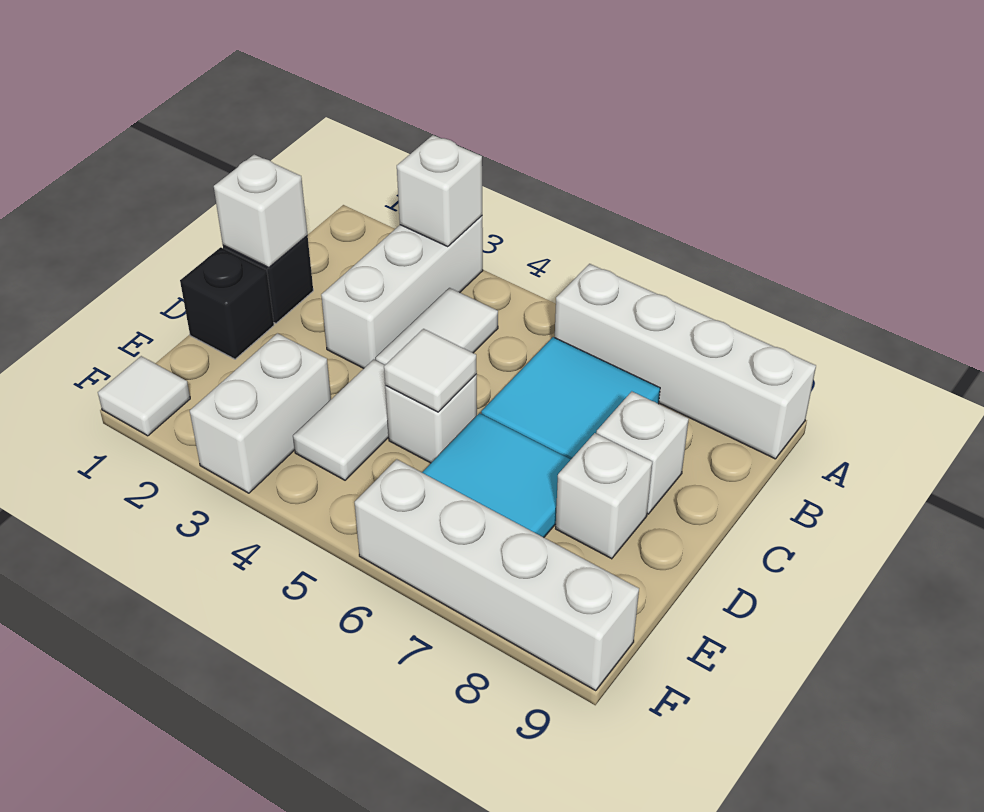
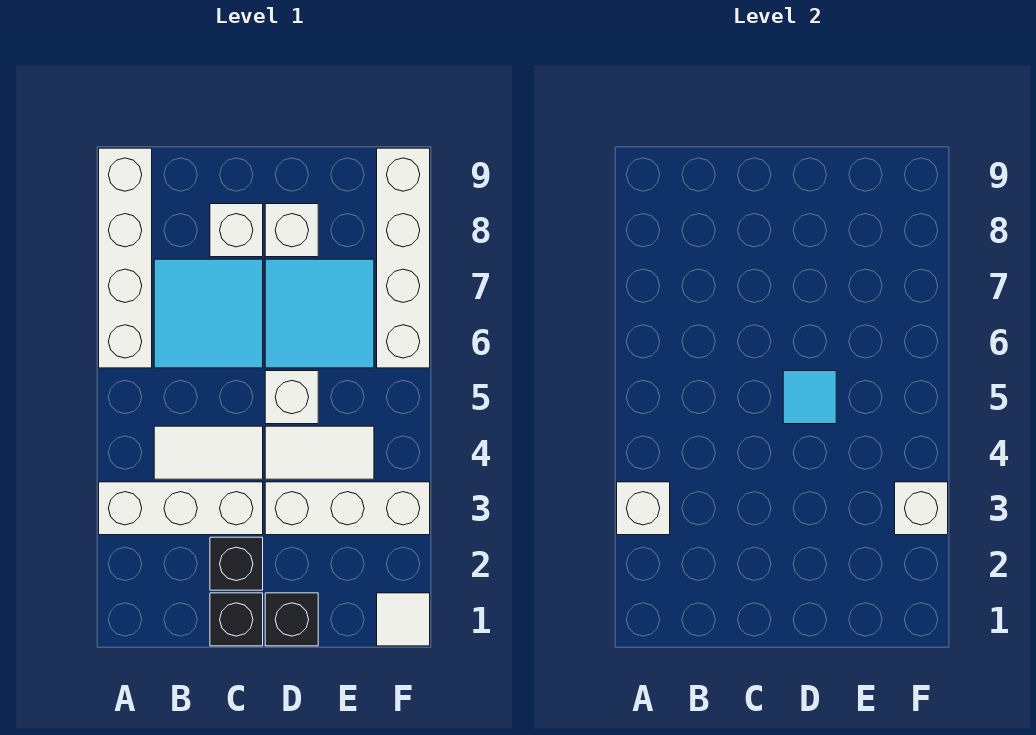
white 1x1 brick [214,155,307,267] -> white 1x1 brick moved to [895,482,948,535]
none -> black 1x1 brick [210,537,263,590]
white 1x1 tile [384,329,477,412] -> cyan 1x1 tile [783,371,836,424]
white 1x2 brick [190,333,331,493] -> white 1x3 brick [265,482,430,535]

